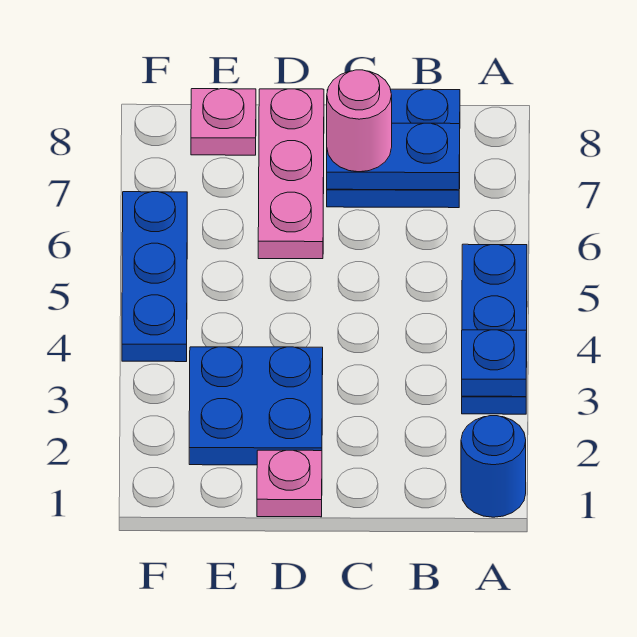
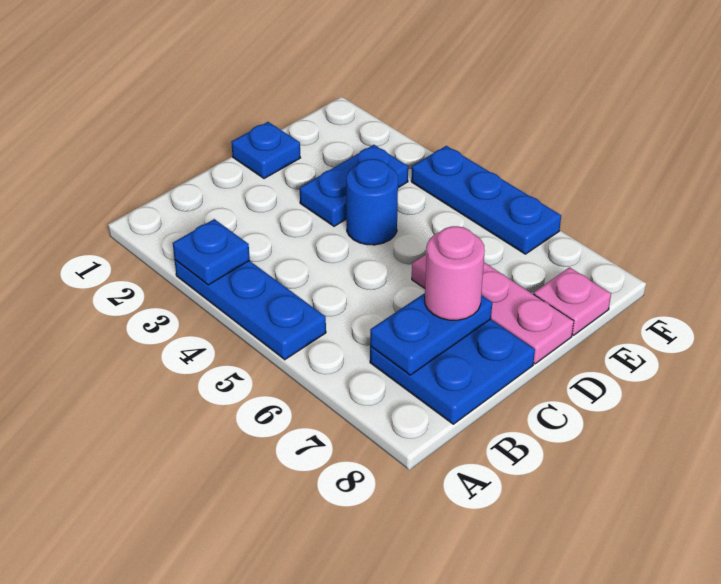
blue 1x1 round brick [461,416,526,517] -> blue 1x1 round brick moved to [346,159,398,245]
pink 1x1 plate [257,450,322,517] -> blue 1x1 plate [231,122,300,179]
blue 2x2 plate [189,347,323,465] -> blue 1x2 plate [300,145,408,226]

